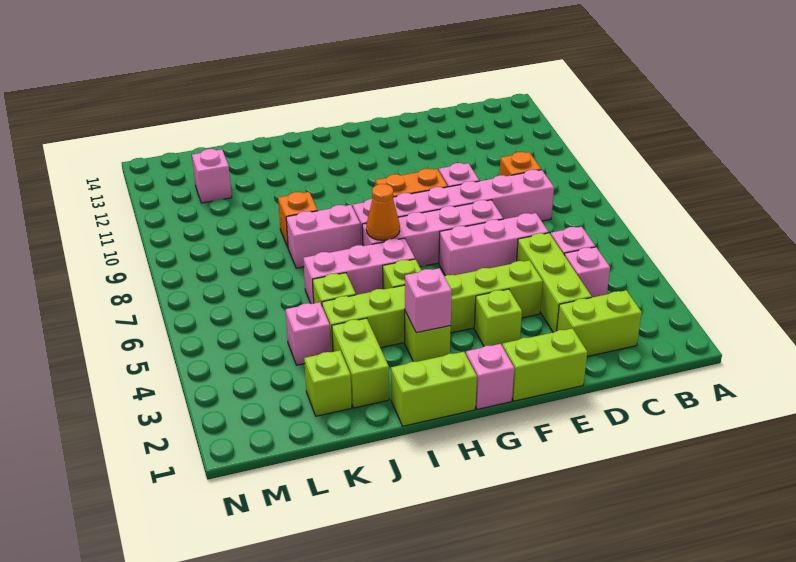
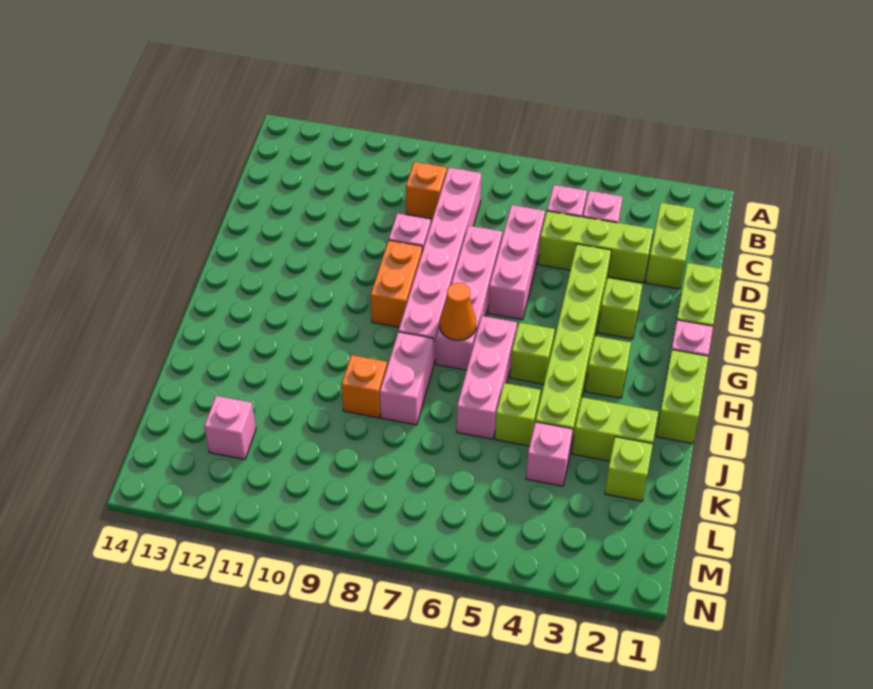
pink 1x1 brick [405,268,452,333] -> none

